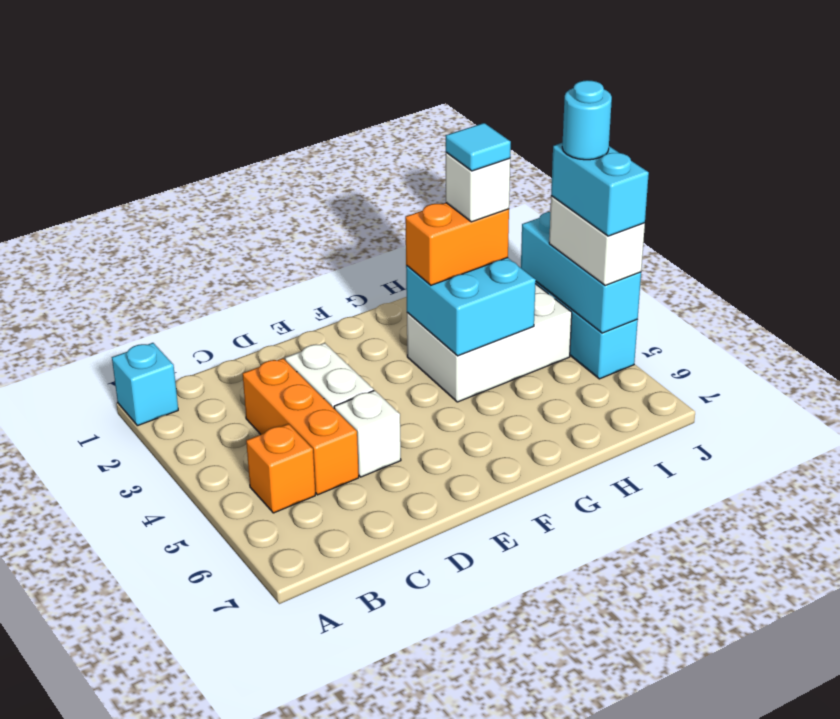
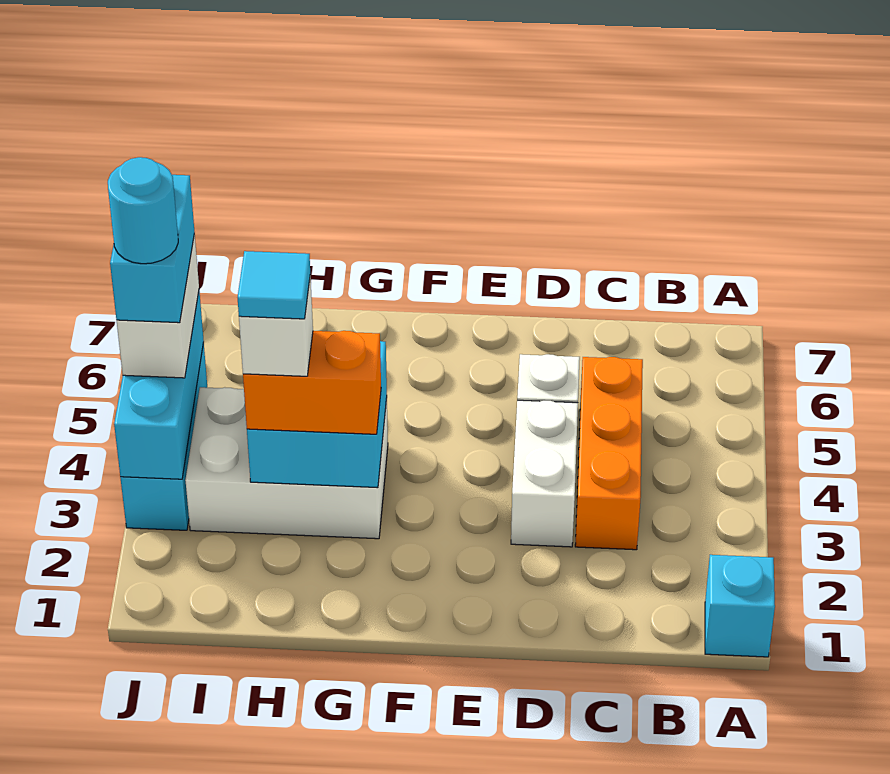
orange 1x1 brick [246,424,315,513] -> none

